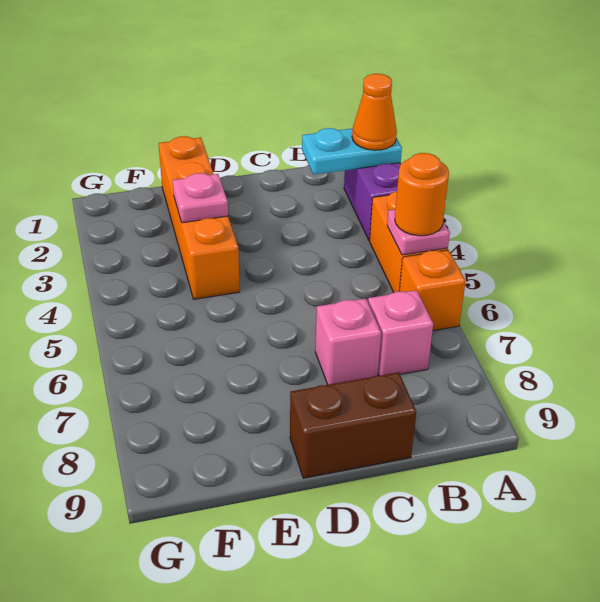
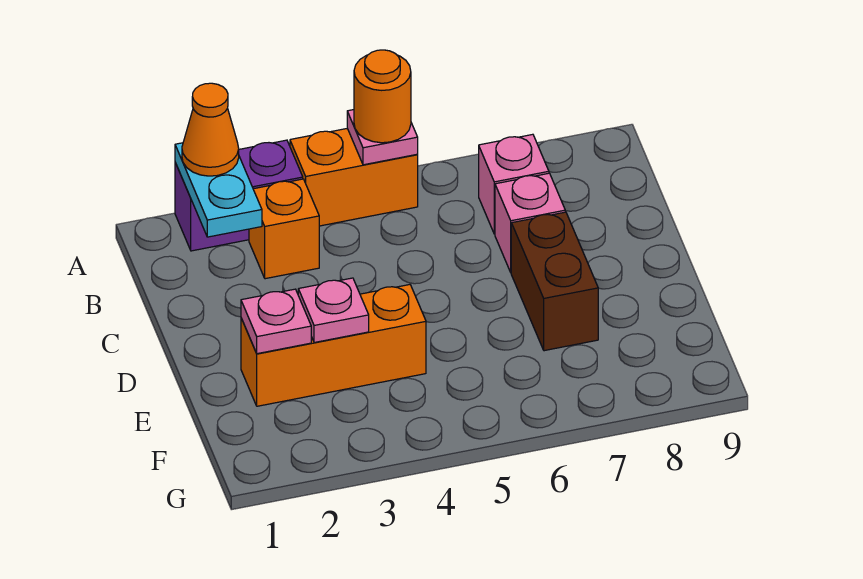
orange 1x1 brick [399,250,466,331] -> orange 1x1 brick moved to [249,179,319,279]
brown 1x2 brick [290,372,416,478] -> brown 1x2 brick moved to [511,212,598,351]
orange 1x4 brick [159,136,240,299] -> orange 1x3 brick [241,285,426,406]
none -> pink 1x1 plate [241,289,311,354]

